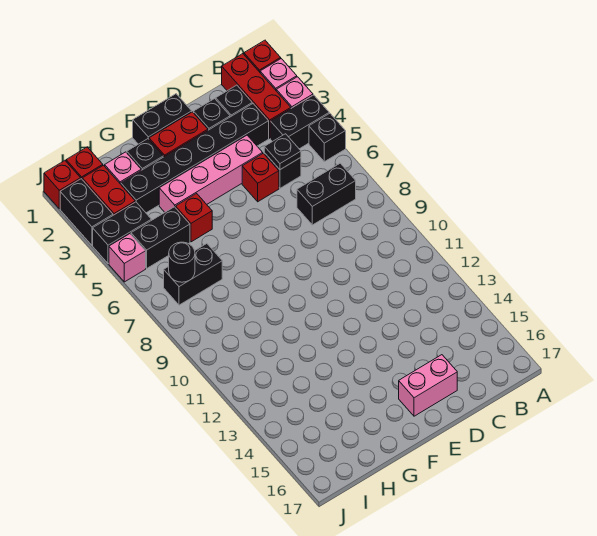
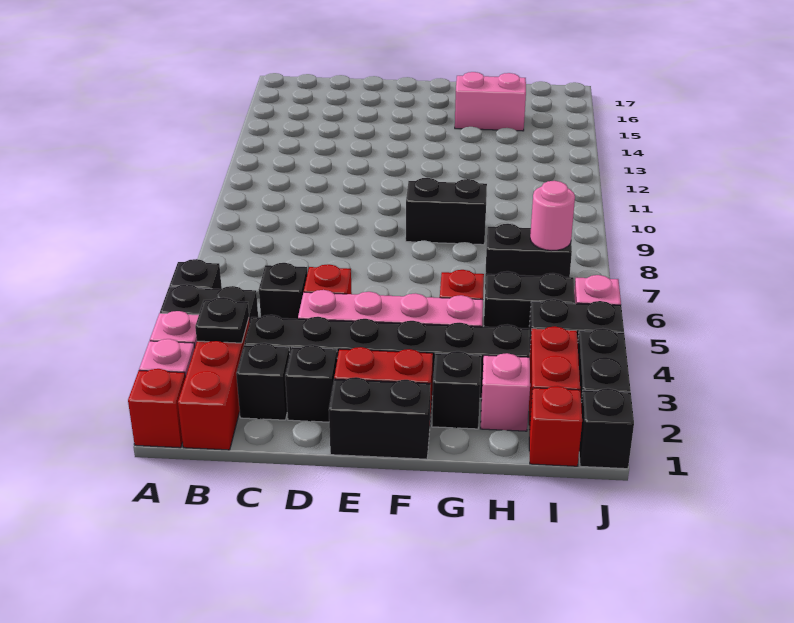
black 1x2 brick [297,163,356,225] -> black 1x2 brick moved to [406,178,487,245]
black 1x1 plate [264,134,301,170] -> black 1x1 plate moved to [195,297,249,343]
pink 1x2 brick [399,355,457,416] -> pink 1x2 brick moved to [455,72,526,131]
black 1x1 round brick [169,242,195,282] -> pink 1x1 round brick [530,181,575,251]
red 1x1 brick [44,161,81,209] -> black 1x1 brick [579,388,634,469]

